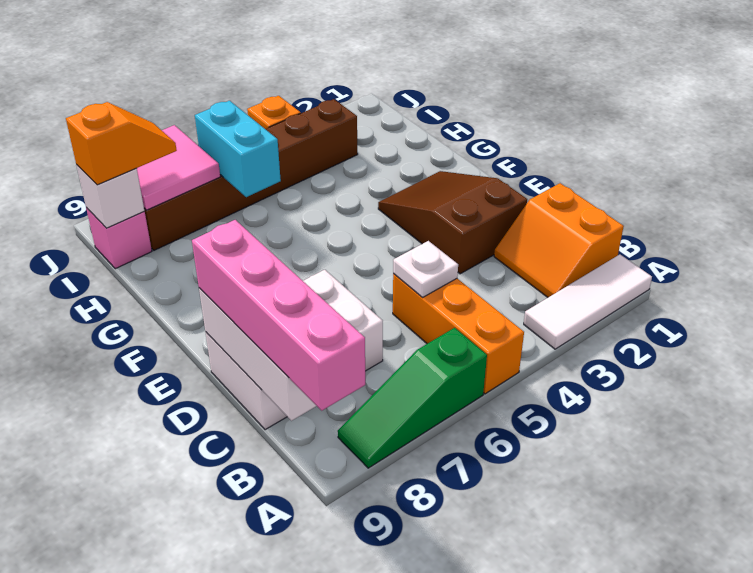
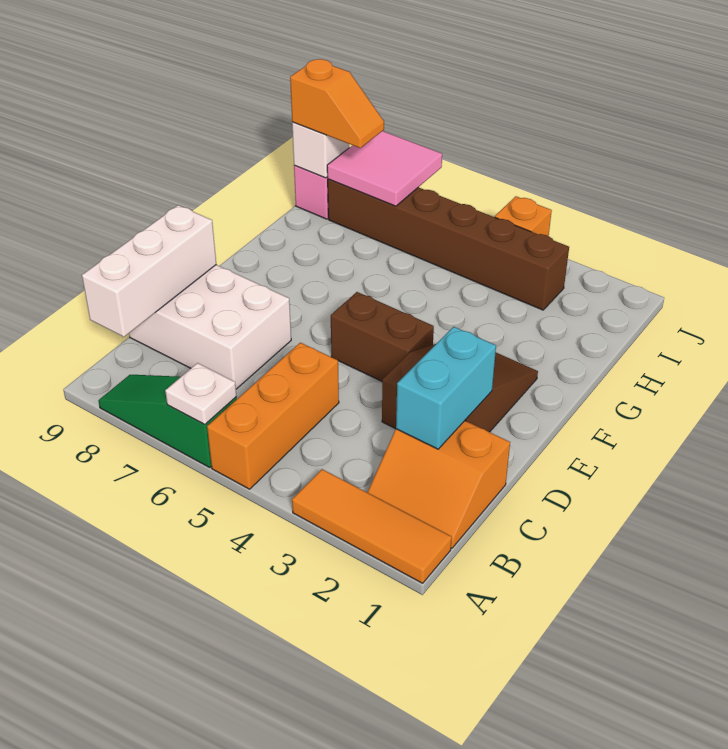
white 1x3 tile [524,254,652,349] -> orange 1x3 tile [292,469,452,583]
pink 1x4 brick [192,220,365,410] -> none
orange 2x2 slope [494,183,624,297] -> orange 2x2 slope turned to [367,421,510,548]
white 1x1 plate [393,241,458,298] -> white 1x1 plate moved to [165,363,236,425]
none -> brown 1x2 brick [331,292,434,381]
cyan 1x2 brick [195,101,281,197] -> cyan 1x2 brick moved to [396,327,496,449]

